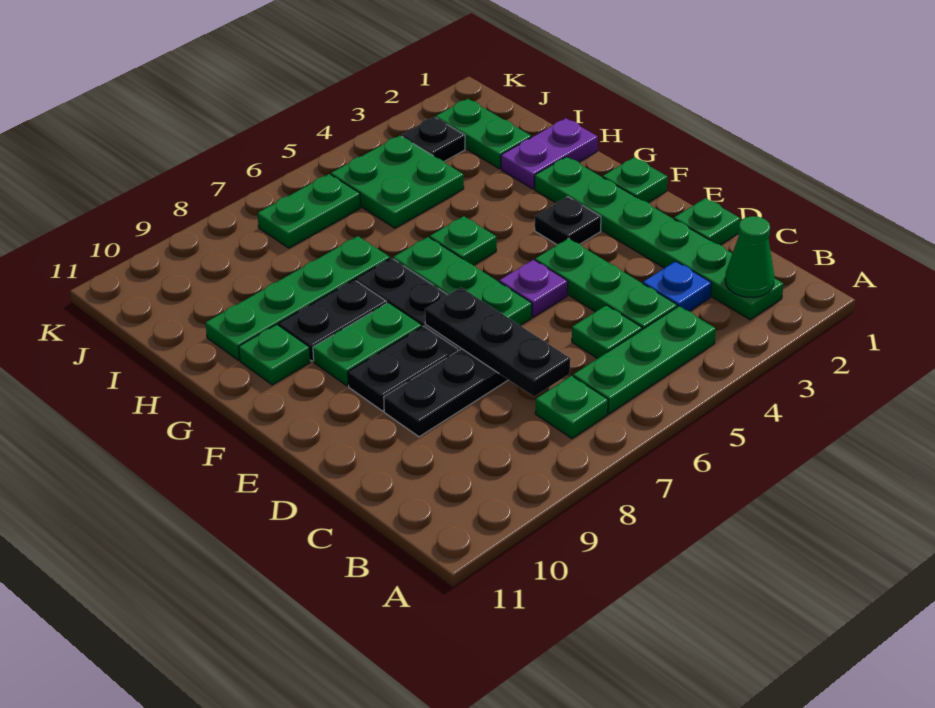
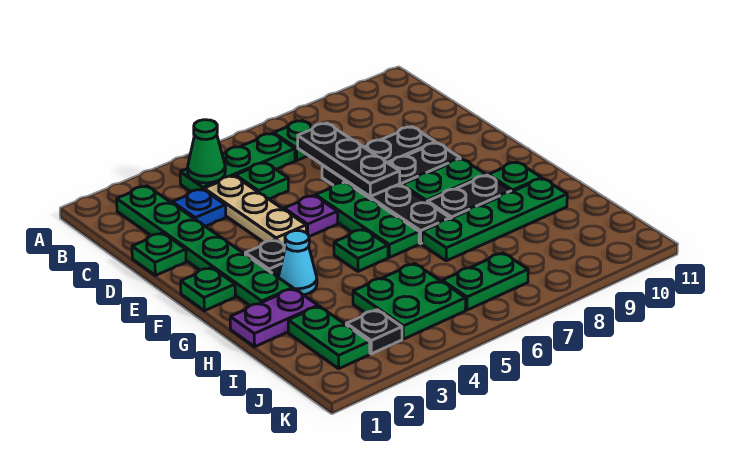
green 1x1 cone [725,216,774,298] -> green 1x1 cone moved to [188,120,225,183]
green 1x3 plate [535,238,677,330] -> tan 1x3 plate [204,176,306,246]
none -> cyan 1x1 cone [278,231,317,295]

